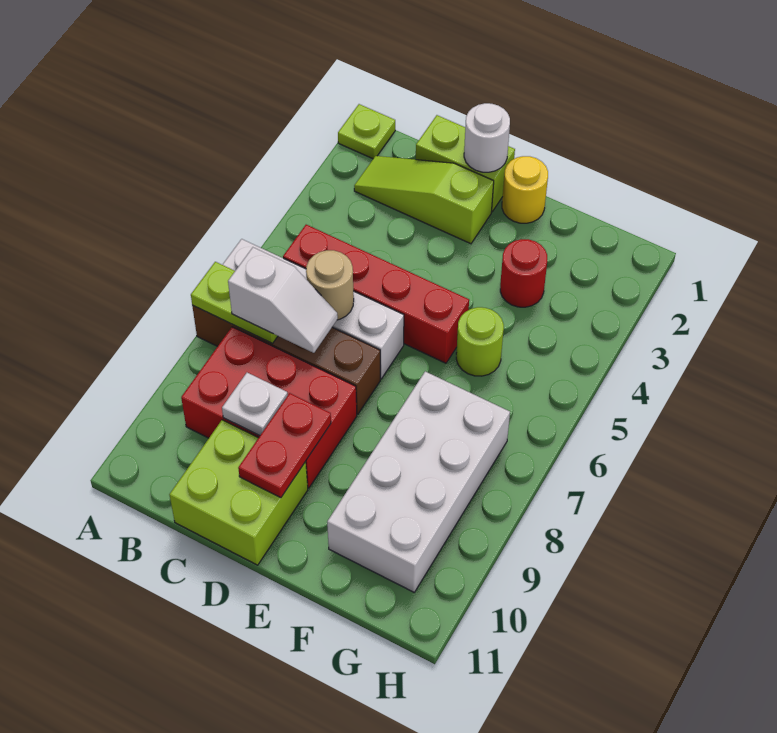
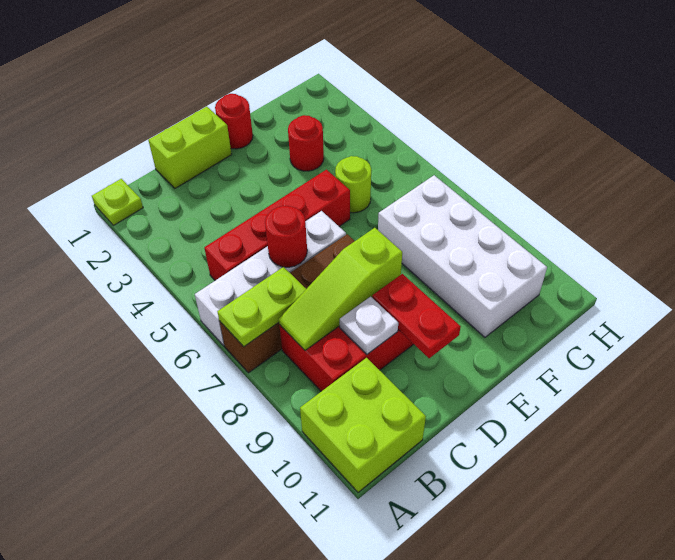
lime 1x3 slope [354,156,494,244] -> lime 1x3 slope moved to [279,228,402,350]
white 1x2 slope [228,247,338,353] -> none
tan 1x1 round brick [306,250,354,320] -> red 1x1 round brick [265,206,307,267]
lime 2x2 brick [169,420,308,565] -> lime 2x2 brick moved to [300,358,426,492]
white 1x1 round brick [464,103,510,172] -> none
yellow 1x1 round brick [502,156,548,223] -> red 1x1 round brick [215,94,253,149]

